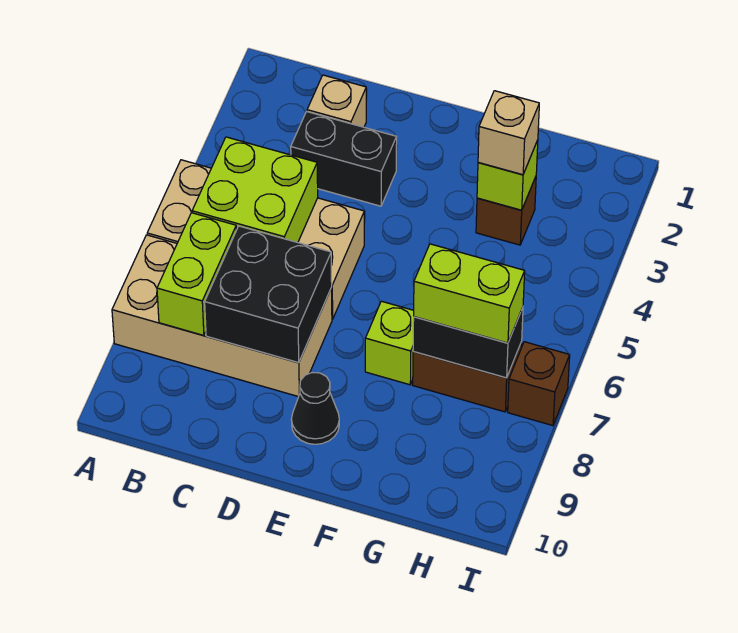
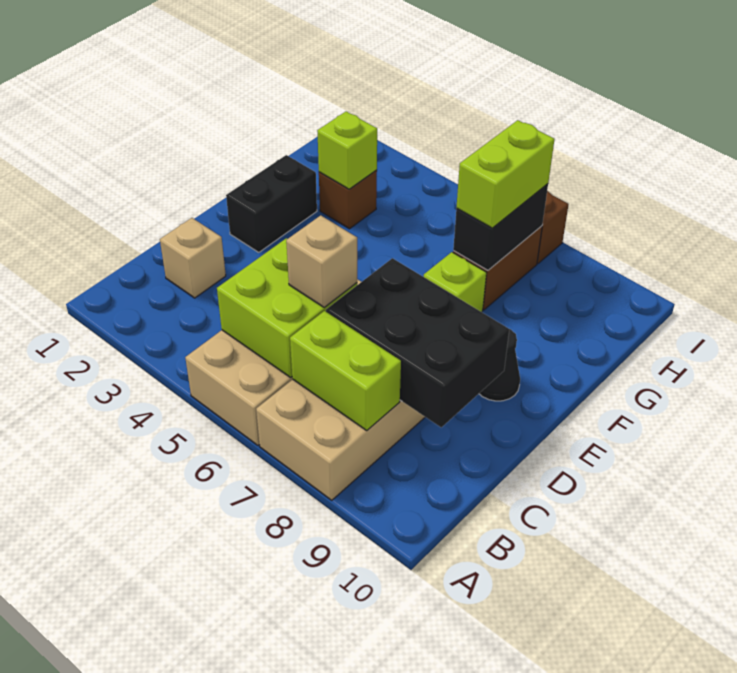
black 1x2 brick [291,112,397,206] -> black 1x2 brick moved to [226,155,317,252]
black 2x2 brick [205,226,332,363] -> black 2x3 brick [326,258,509,427]
tan 1x1 brick [478,91,539,175] -> tan 1x1 brick moved to [286,215,357,308]

